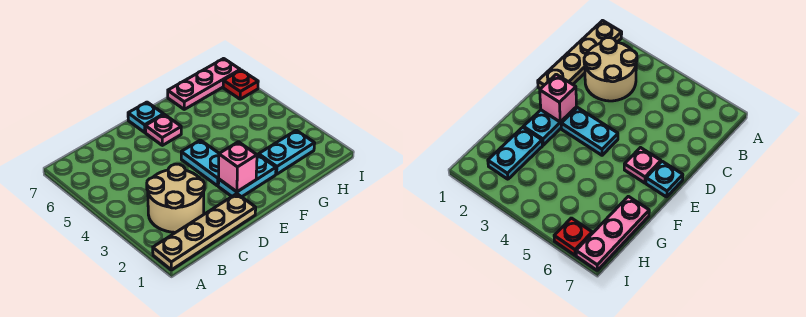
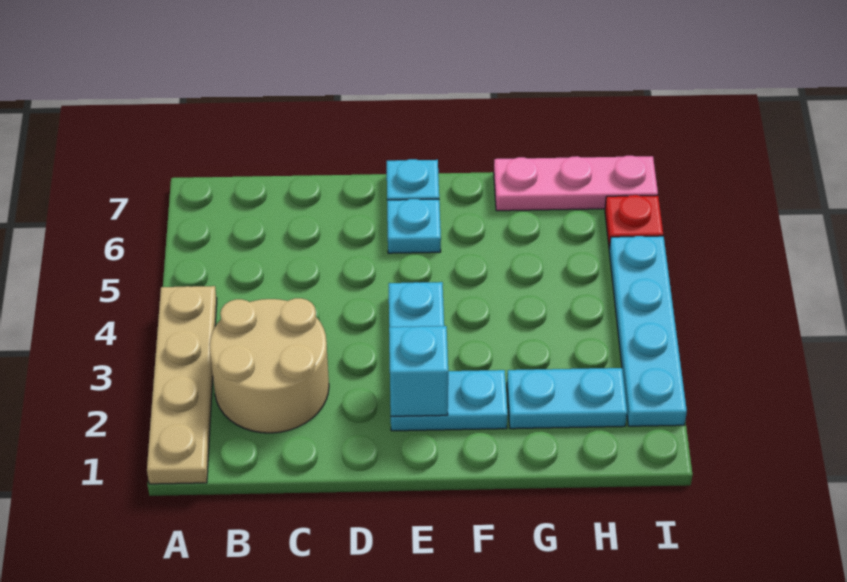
tan 1x4 plate [153,194,256,270] -> tan 1x4 plate turned to [147,286,217,484]
pink 1x1 brick [219,142,257,192] -> cyan 1x1 brick [389,326,448,416]
pink 1x1 plate [145,115,181,145] -> cyan 1x1 plate [387,199,441,253]
none -> cyan 1x4 plate [609,236,687,426]

